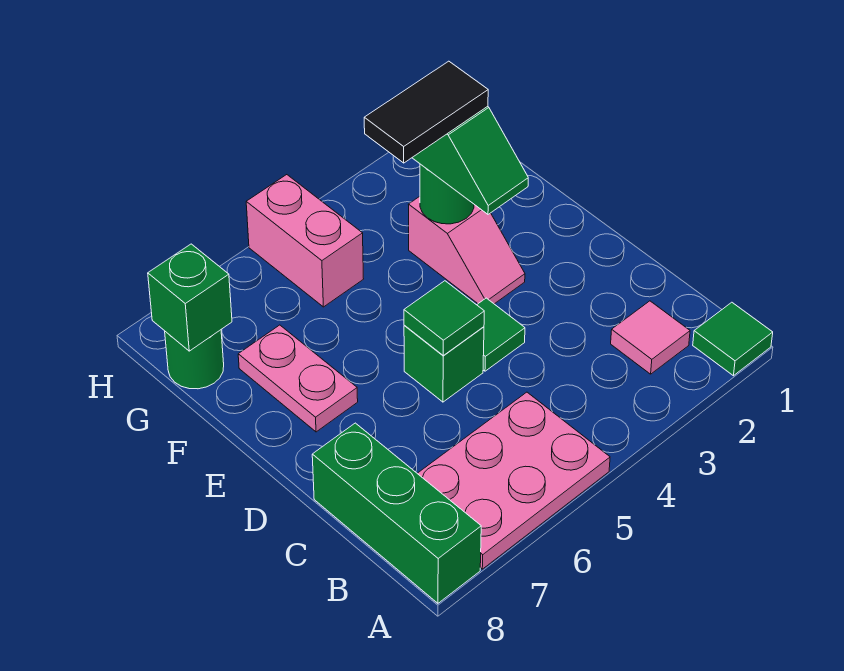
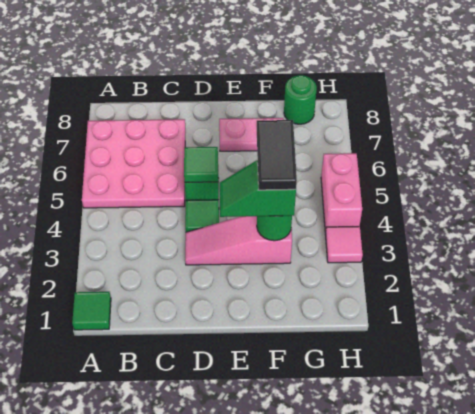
pink 2x3 plate [417,392,610,569] -> pink 3x3 plate [82,119,185,208]
green 1x3 brick [312,423,481,603] -> none
pink 1x1 tile [611,301,690,374] -> pink 1x1 tile moved to [325,227,363,263]
pink 1x2 slope [408,197,525,304] -> pink 1x3 slope [185,216,292,265]
pink 1x2 brick [246,175,363,307] -> pink 1x2 brick turned to [321,153,362,233]
green 1x1 brick [148,244,232,351] -> none

